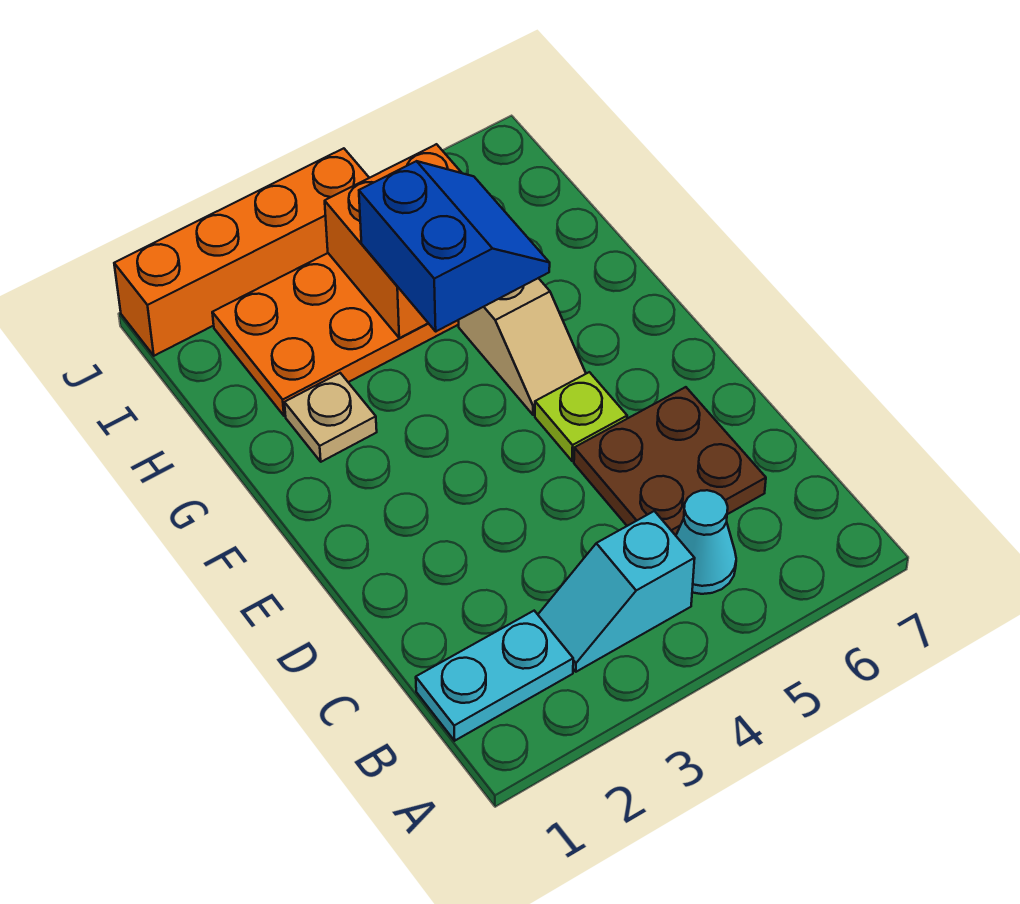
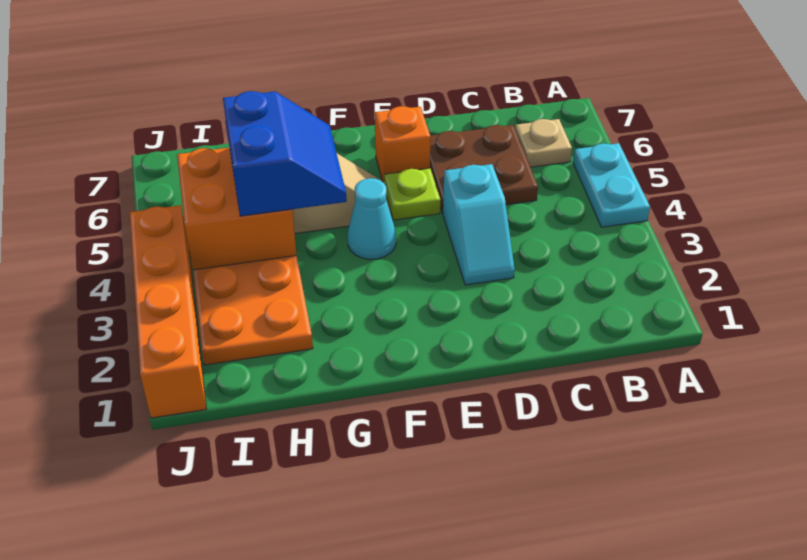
cyan 1x2 plate [416,611,573,741] -> cyan 1x2 plate moved to [573,143,650,227]
cyan 1x2 slope [538,511,695,672] -> cyan 1x2 slope moved to [443,164,515,285]
cyan 1x1 cone [676,490,736,594] -> cyan 1x1 cone moved to [348,178,396,259]
none -> orange 1x1 brick [375,106,430,183]
tan 1x1 plate [284,373,377,462] -> tan 1x1 plate moved to [515,119,572,167]
blue 2x2 slope [359,161,550,331] -> blue 2x2 slope turned to [223,91,347,216]

